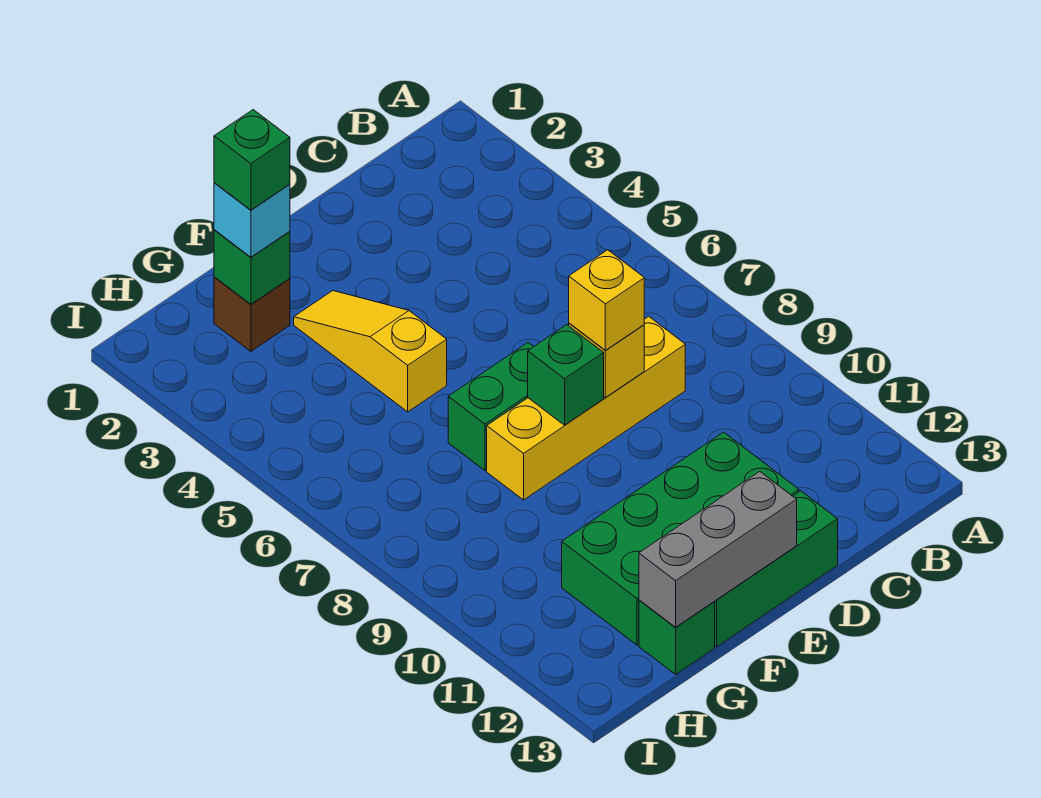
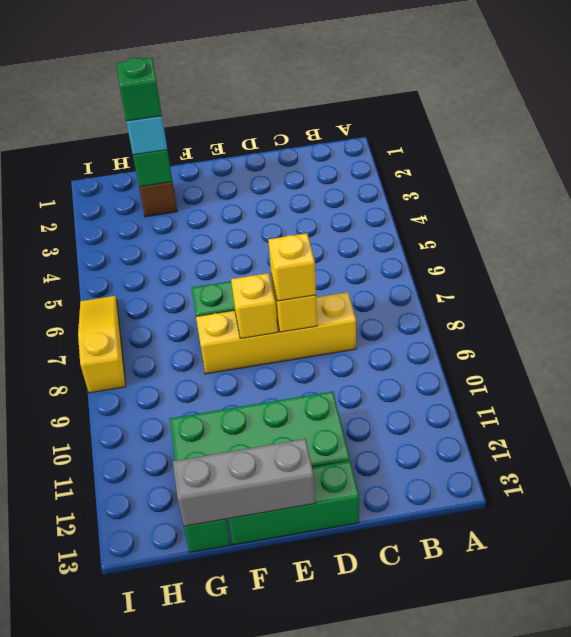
green 1x1 brick [528,325,604,425] -> yellow 1x1 brick [231,273,278,339]
yellow 1x3 slope [294,291,447,412] -> yellow 1x3 slope moved to [78,296,126,393]

